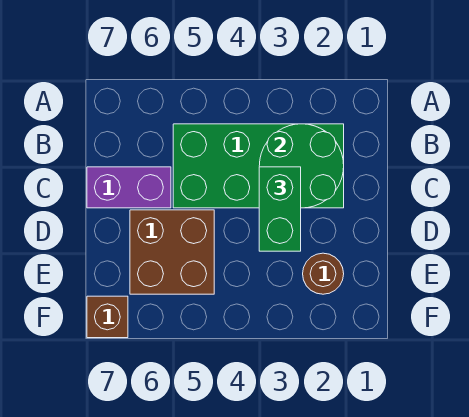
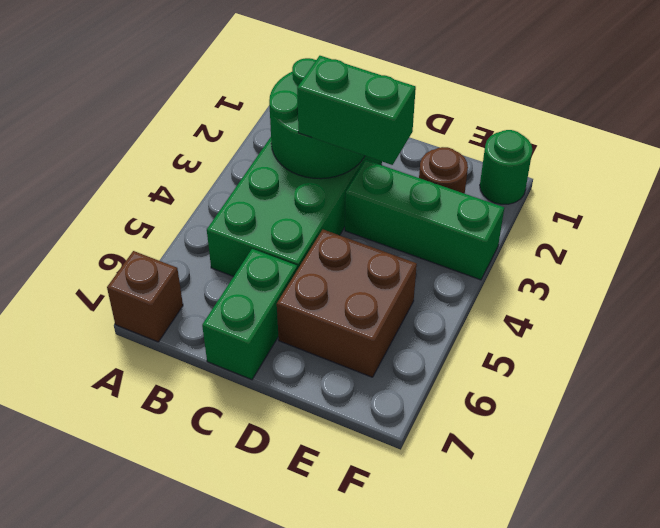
purple 1x2 brick [87,167,171,208] -> green 1x2 brick [202,249,297,380]
none -> green 1x3 brick [345,160,504,280]
none -> green 1x1 round brick [480,130,532,204]
brown 1x1 brick [87,296,128,338] -> brown 1x1 brick moved to [107,251,183,342]

